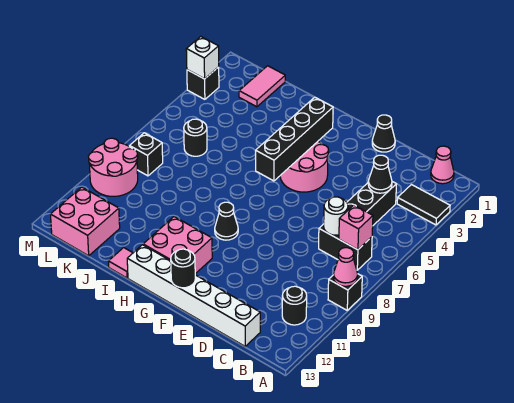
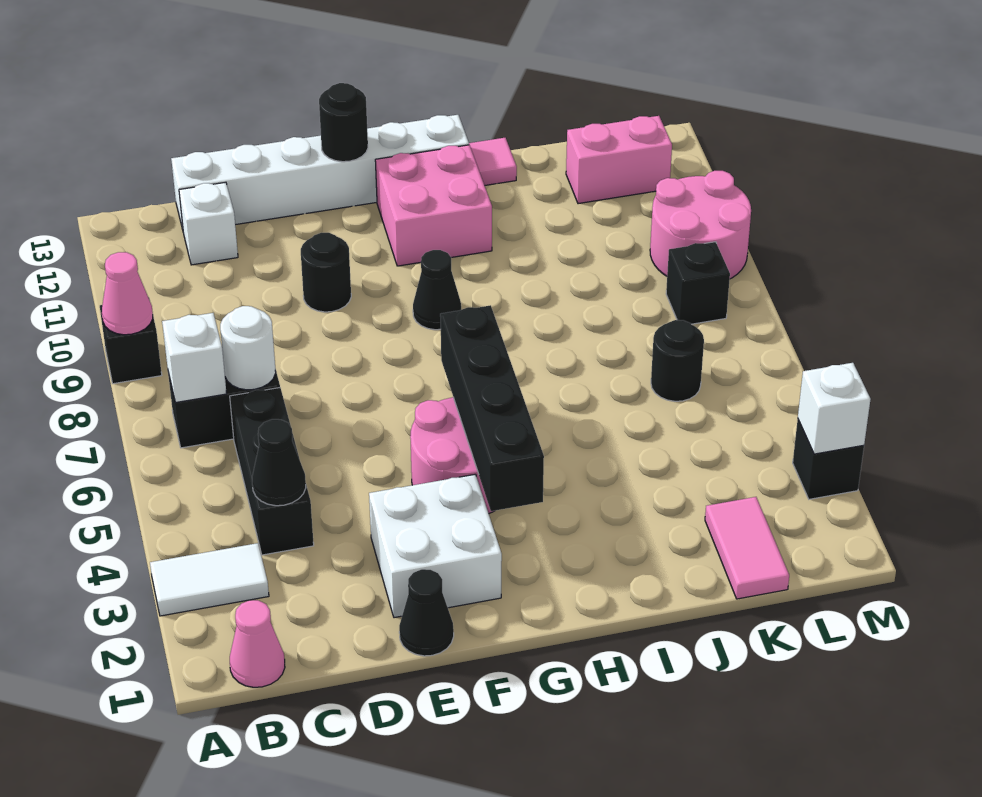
black 1x2 tile [397,185,450,225] -> white 1x2 tile [150,543,269,616]
pink 1x1 brick [339,205,373,250] -> white 1x1 brick [162,313,227,403]
black 1x1 round brick [282,286,307,325] -> black 1x1 round brick moved to [301,233,351,312]
none -> white 1x1 brick [179,182,238,265]
none -> white 2x2 brick [369,474,502,618]
pink 2x2 brick [50,187,120,256] -> pink 1x2 brick [566,116,672,204]

